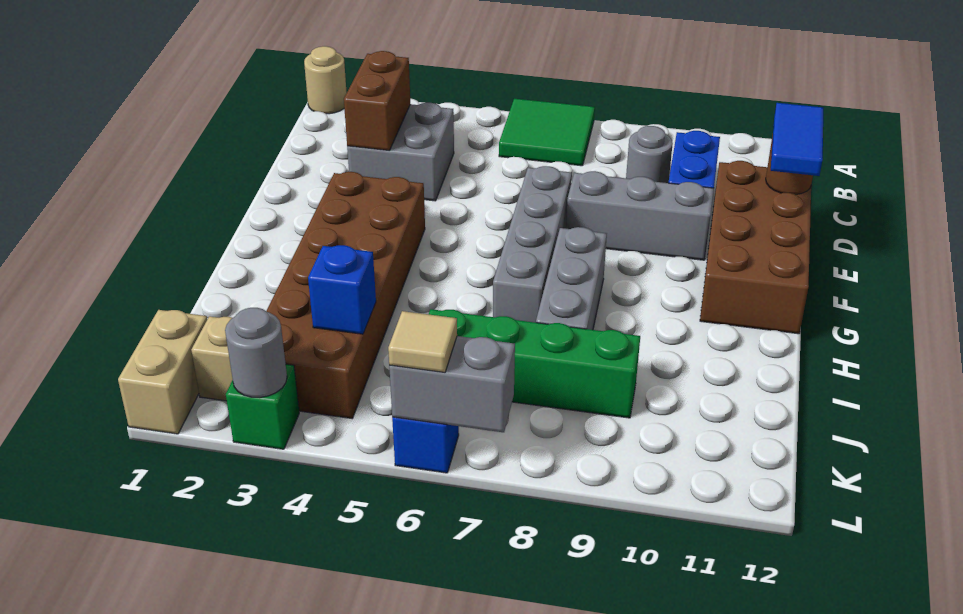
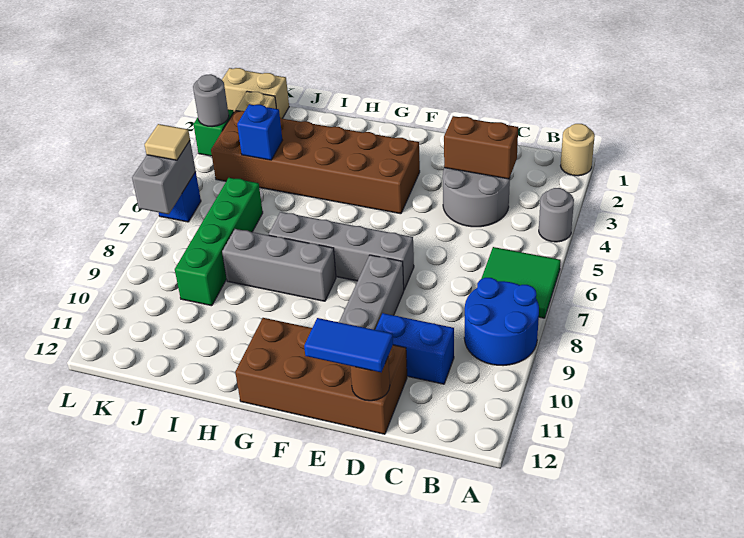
none -> blue 2x2 round brick [464,278,539,366]
grey 2x2 brick [347,103,454,201] -> grey 2x2 round brick [443,168,510,227]
grey 1x1 round brick [626,126,673,183] -> grey 1x1 round brick moved to [539,188,574,242]

